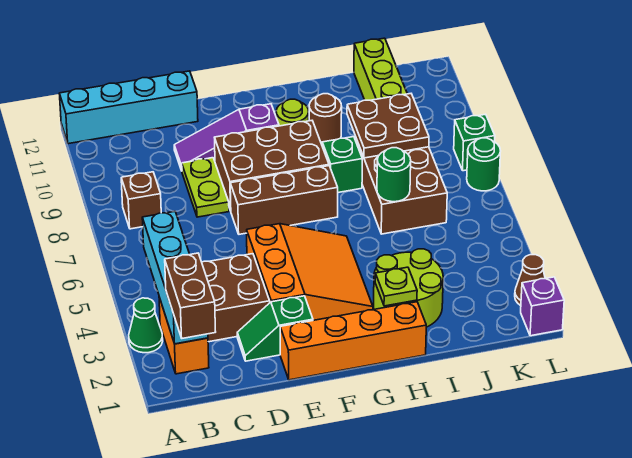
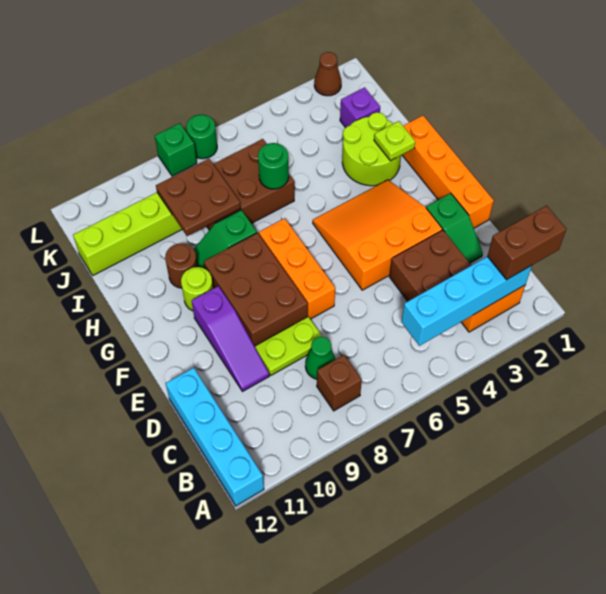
green 1x1 cone [129,298,163,353] -> green 1x1 cone moved to [305,337,336,379]
brown 1x3 brick [230,166,338,234] -> orange 1x3 brick [259,218,335,319]
purple 1x1 brick [521,277,564,336] -> purple 1x1 brick moved to [340,87,380,128]

